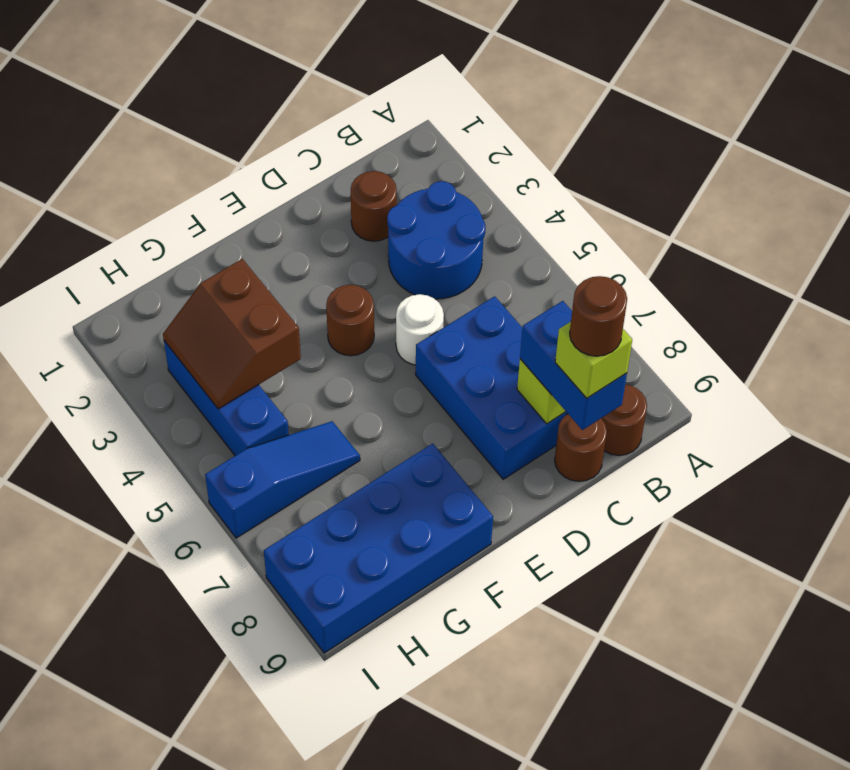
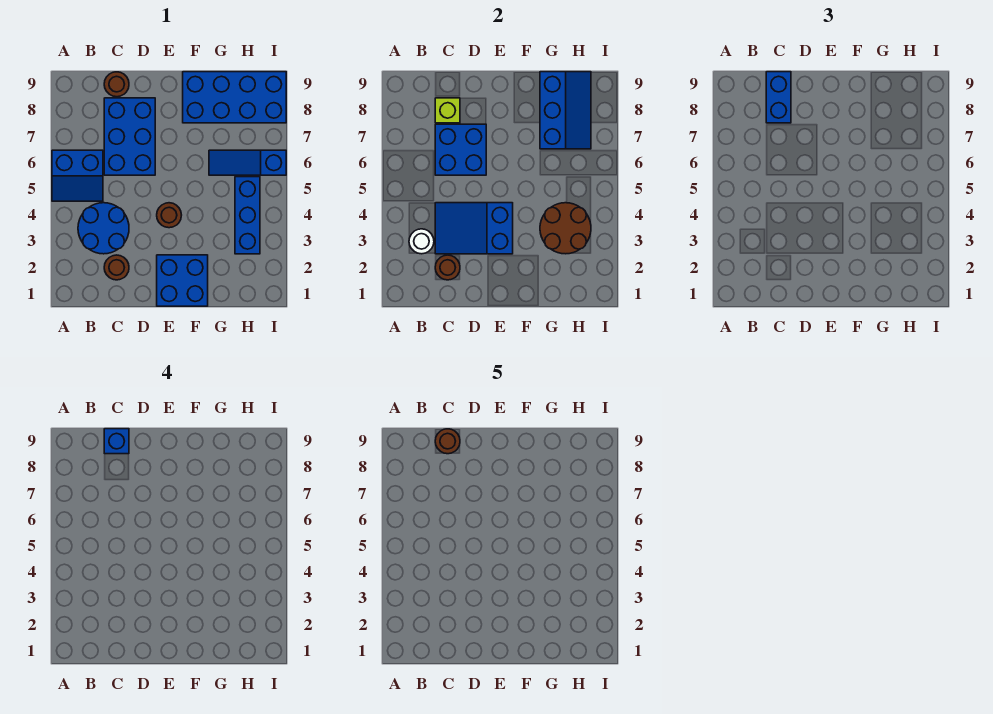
none -> blue 2x2 slope [52,150,103,201]
brown 1x1 round brick [602,385,647,455] -> brown 1x1 round brick moved to [435,255,460,280]
none -> blue 2x3 slope [435,203,513,254]
none -> blue 2x2 brick [435,124,486,175]
lime 1x1 brick [555,322,632,398] -> blue 1x1 brick [104,429,129,454]
white 1x1 round brick [396,294,444,365] -> white 1x1 round brick moved to [409,229,434,254]
none -> blue 2x2 brick [157,255,208,306]
brown 2x2 slope [163,259,301,409] -> brown 2x2 round brick [540,203,591,254]
none -> blue 2x3 slope [540,72,591,149]

